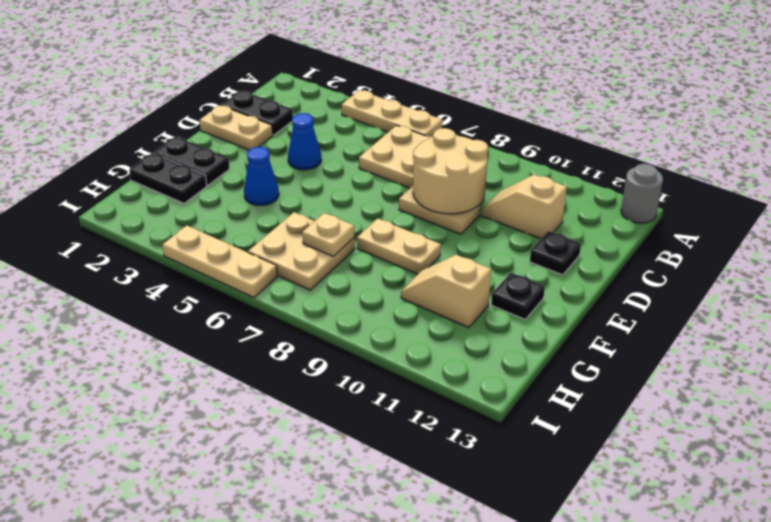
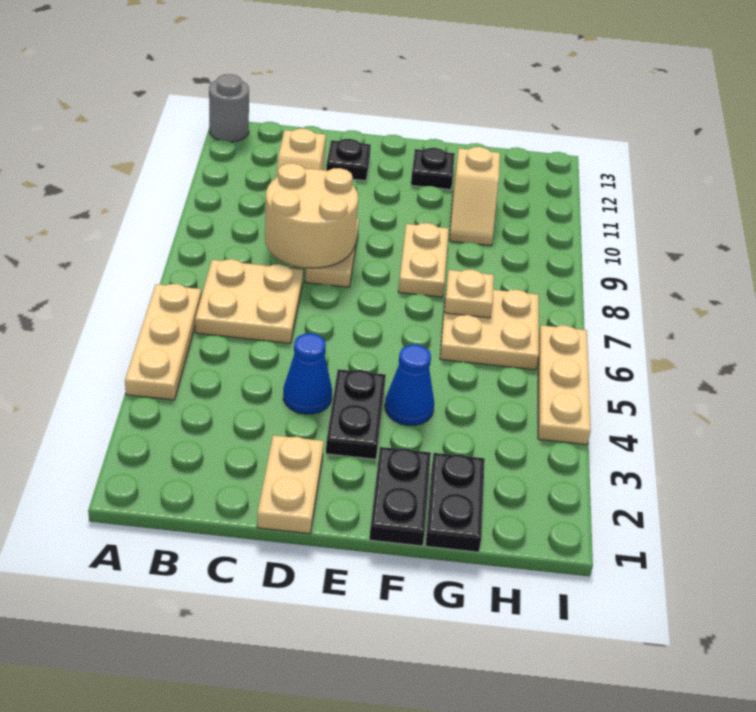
black 1x2 plate [221,91,293,135] -> black 1x2 plate moved to [326,369,386,459]

